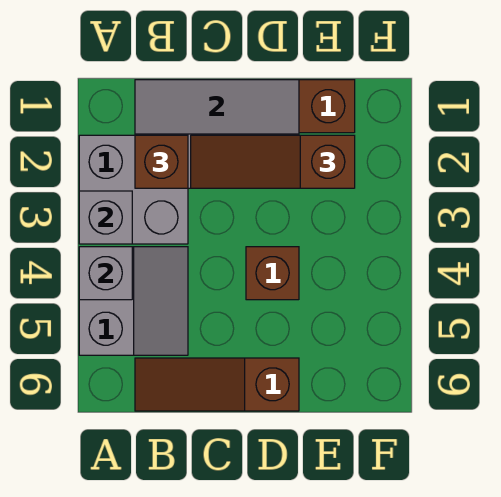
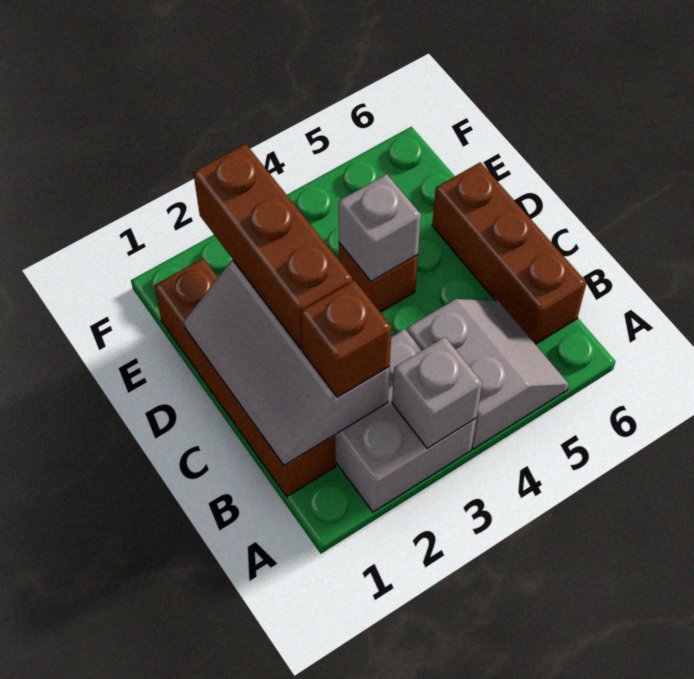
grey 2x2 slope [79,247,188,355] -> grey 2x2 slope turned to [407,299,569,449]
grey 1x1 brick [79,247,132,300] -> grey 1x1 brick moved to [338,174,421,281]
brown 1x3 slope [135,358,299,411] -> brown 1x3 brick [432,162,587,344]
brown 1x3 slope [191,135,355,188] -> brown 1x3 brick [193,144,353,349]

